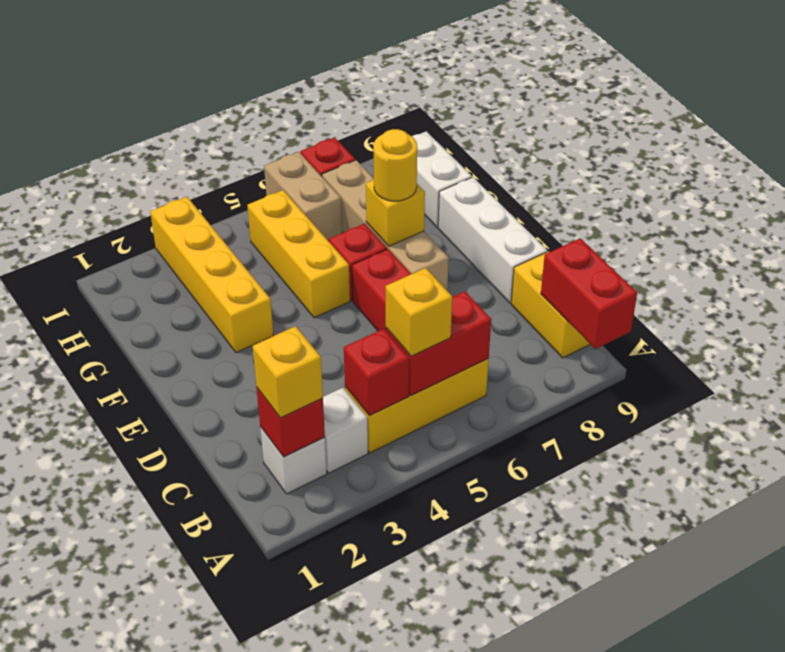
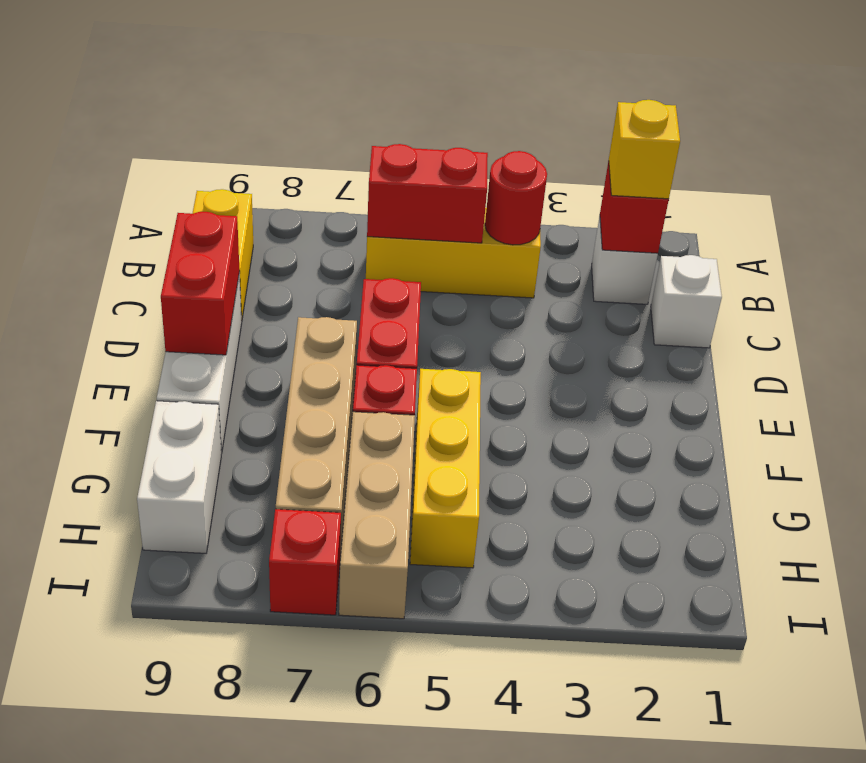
red 1x2 brick [541,238,637,349] -> red 1x2 brick moved to [161,212,239,355]
white 1x1 brick [323,388,368,473] -> white 1x1 brick moved to [651,255,722,348]
red 1x1 brick [344,329,409,416] -> red 1x1 round brick [485,151,547,245]
yellow 1x1 brick [386,268,452,356] -> none
yellow 1x4 brick [150,197,273,353] -> none
yellow 1x1 brick [366,180,425,246] -> none
yellow 1x1 round brick [373,129,417,201] -> none
tan 1x2 brick [264,152,342,241] -> tan 1x3 brick [339,412,415,619]

